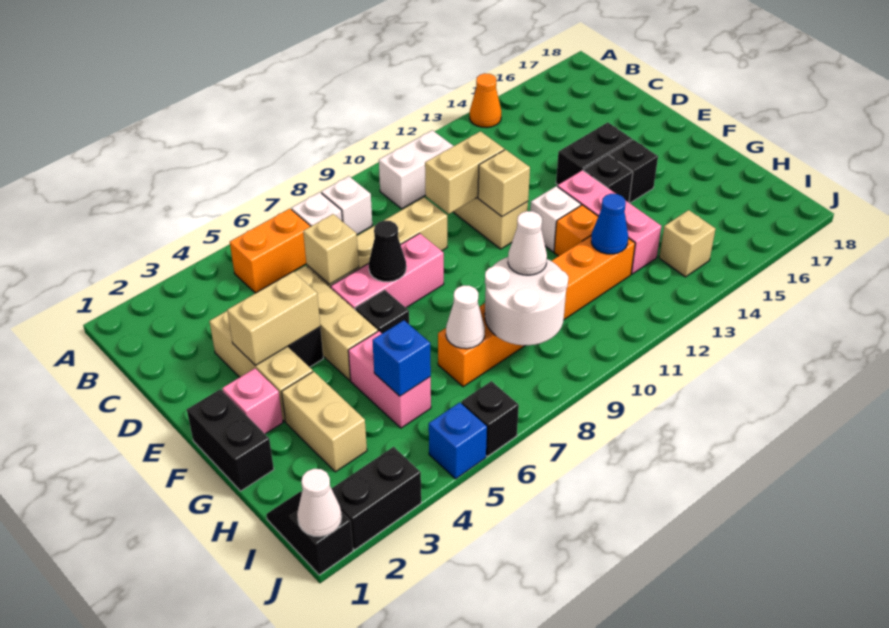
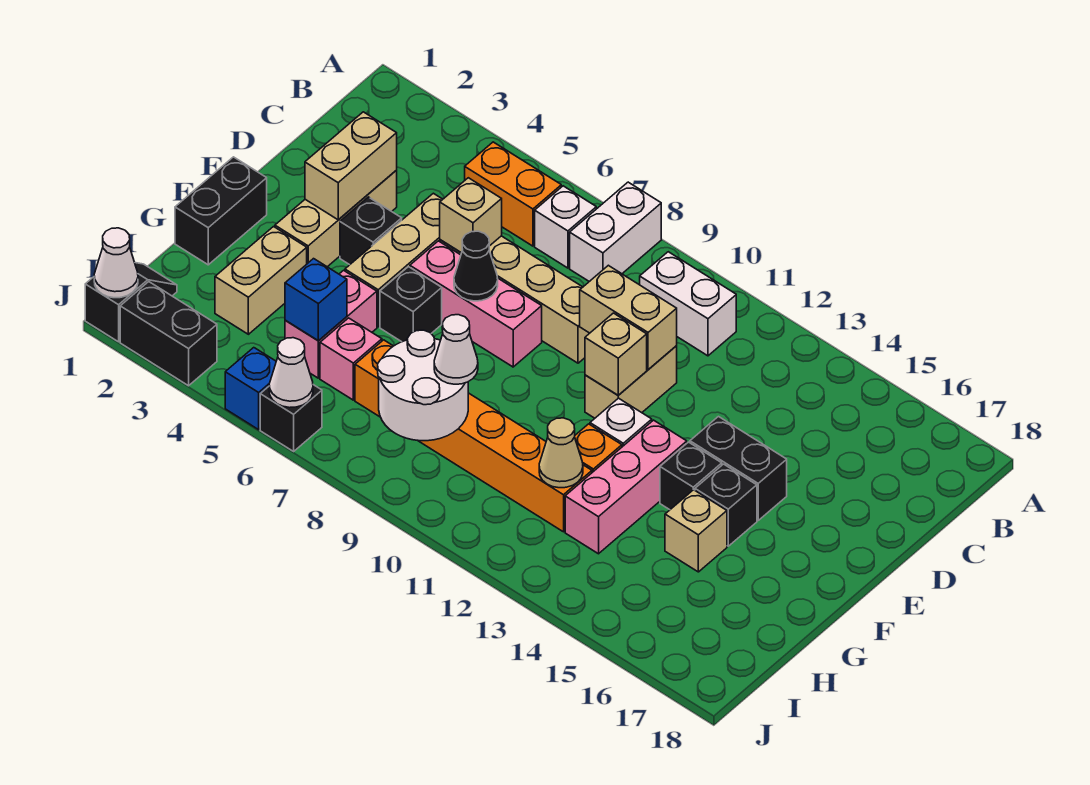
orange 1x1 cone [470,73,501,128] -> none
white 1x1 brick [321,176,372,234] -> white 1x2 brick [570,182,661,282]
tan 1x2 brick [227,272,320,365] -> tan 1x2 brick turned to [305,112,397,220]
pink 1x1 brick [222,368,283,434] -> pink 1x1 brick moved to [320,318,382,400]
white 1x1 cone [446,285,485,349] -> white 1x1 cone moved to [269,338,313,408]
blue 1x1 cone [591,194,628,254] -> tan 1x1 cone [539,418,583,488]
tan 1x1 brick [659,210,715,277] -> tan 1x1 brick moved to [665,490,727,572]

